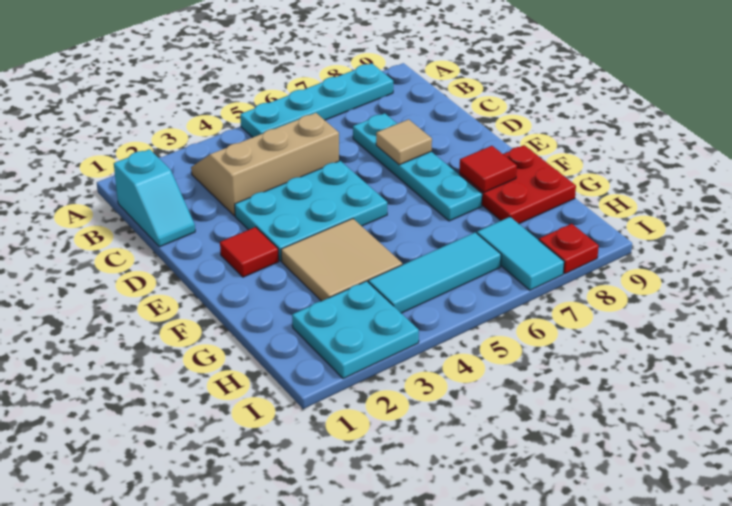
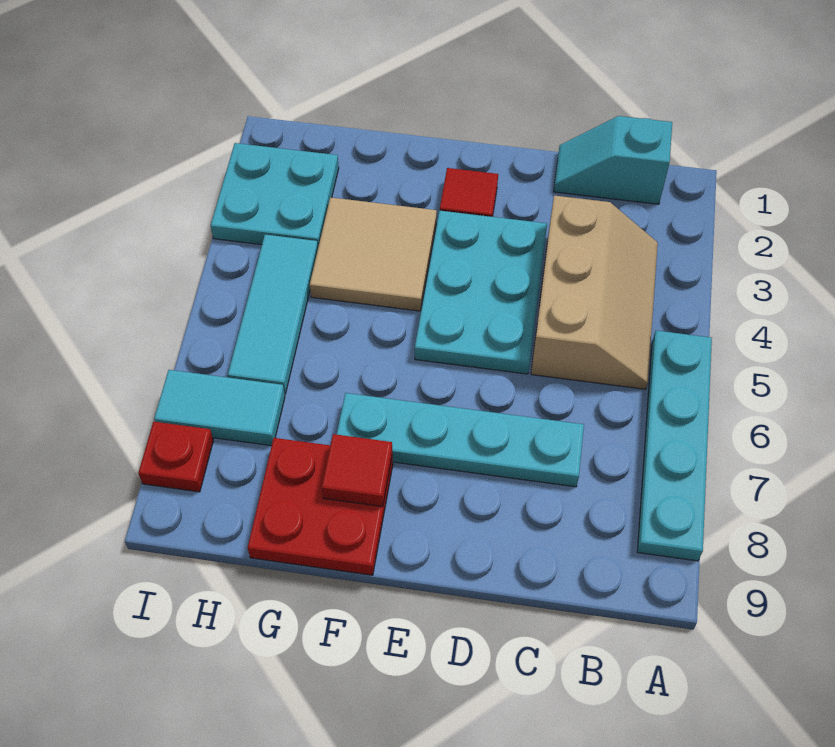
tan 1x1 tile [376,119,432,165] -> none

